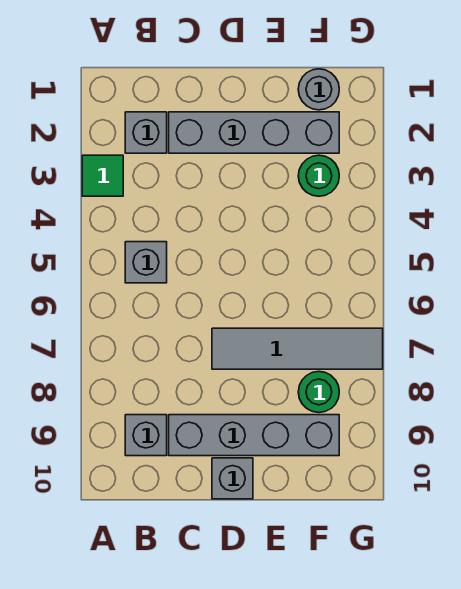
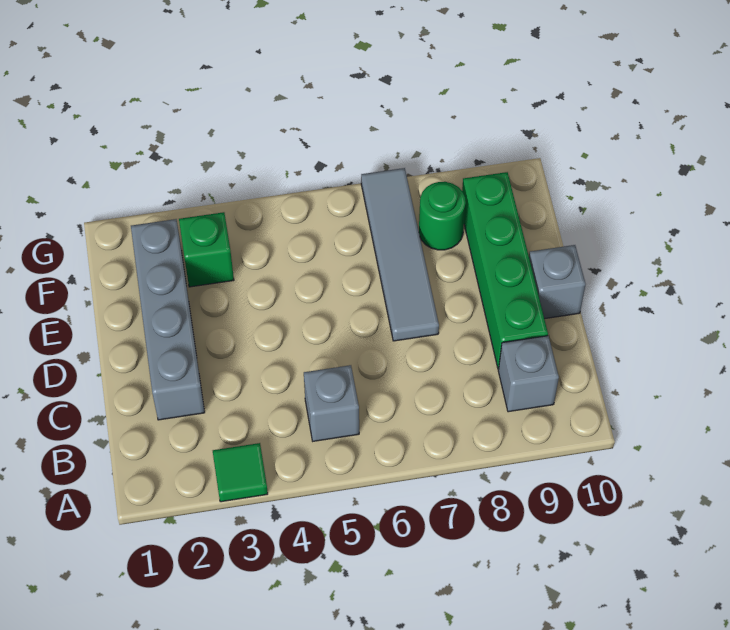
grey 1x1 brick [125,112,167,153] -> none
grey 1x4 brick [169,415,339,456] -> green 1x4 brick [462,172,548,369]
grey 1x1 round brick [298,69,339,110] -> none
green 1x1 round brick [298,155,339,196] -> green 1x1 brick [179,212,234,287]

